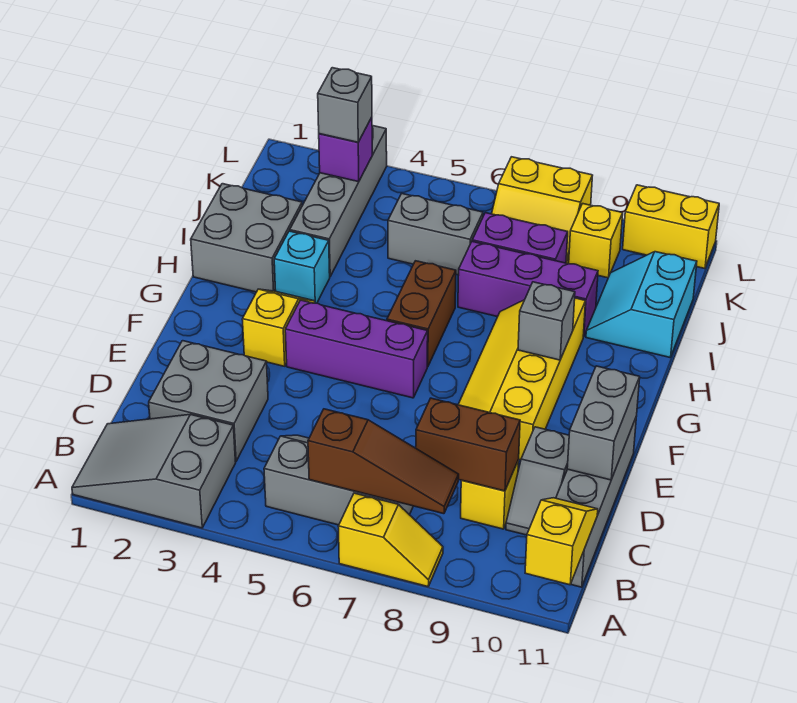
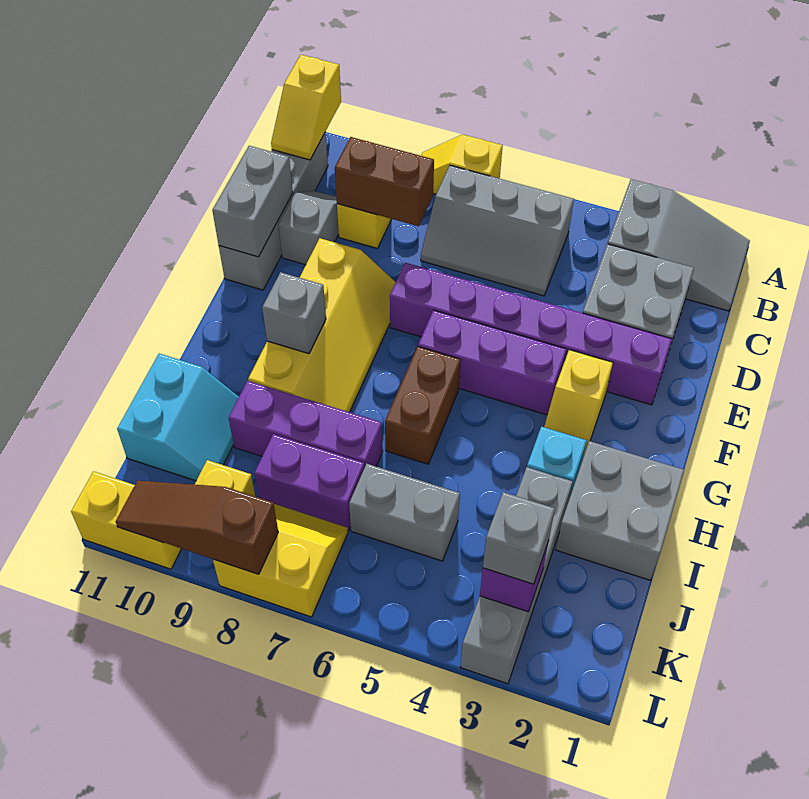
brown 1x3 slope [308,409,459,514] -> brown 1x3 slope moved to [116,481,278,574]
none -> purple 1x6 brick [390,263,672,405]

